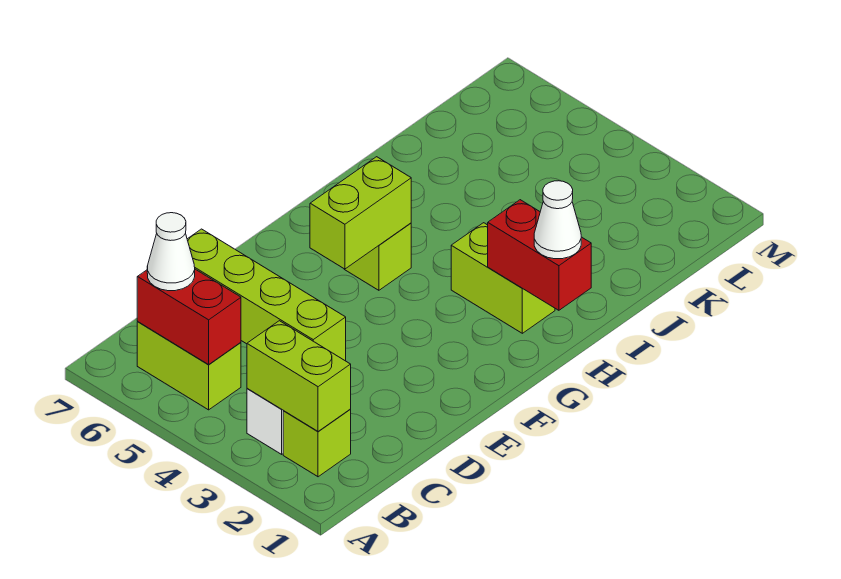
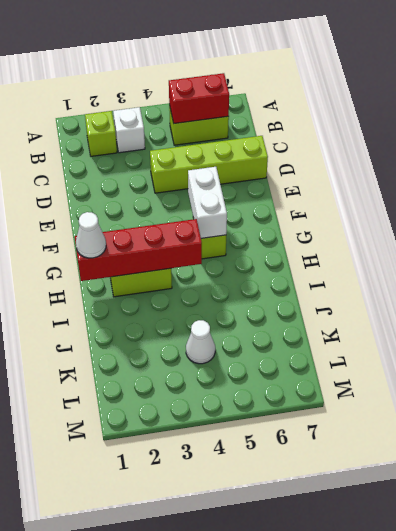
lime 1x2 brick [247,321,351,431] -> none
white 1x1 cone [147,213,195,291] -> white 1x1 cone moved to [186,320,215,364]
lime 1x2 brick [310,157,411,269] -> white 1x2 brick [188,167,227,238]
red 1x2 brick [488,200,591,310] -> red 1x4 brick [75,219,202,281]

